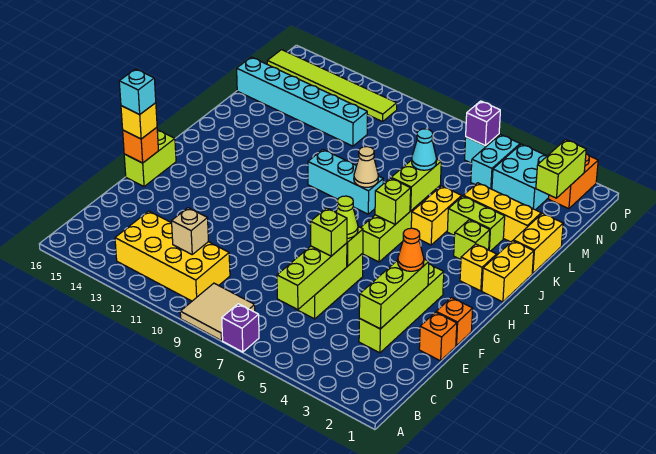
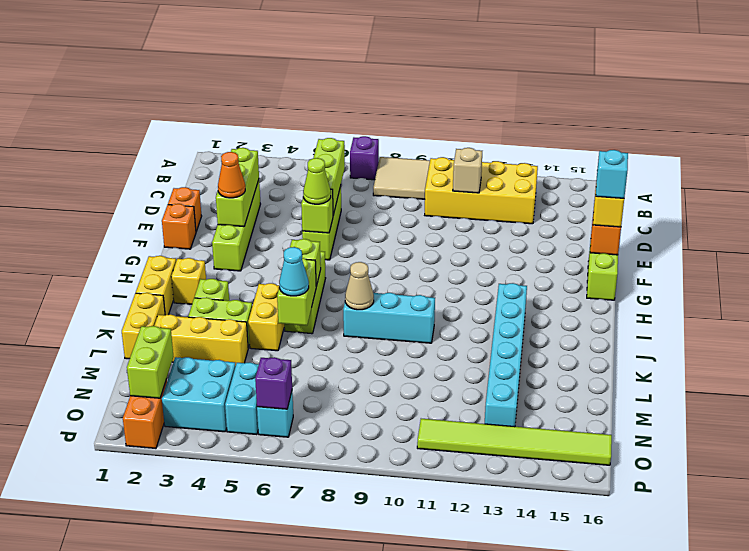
lime 1x1 brick [311,208,347,256] -> none
cyan 1x6 brick [237,57,367,146] -> cyan 1x6 brick turned to [485,283,527,427]

